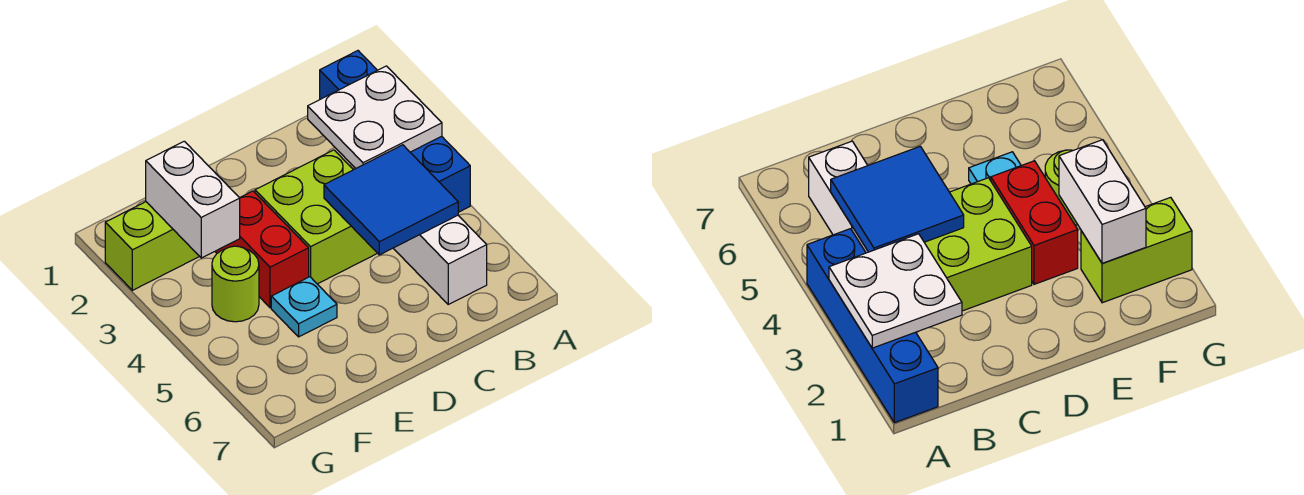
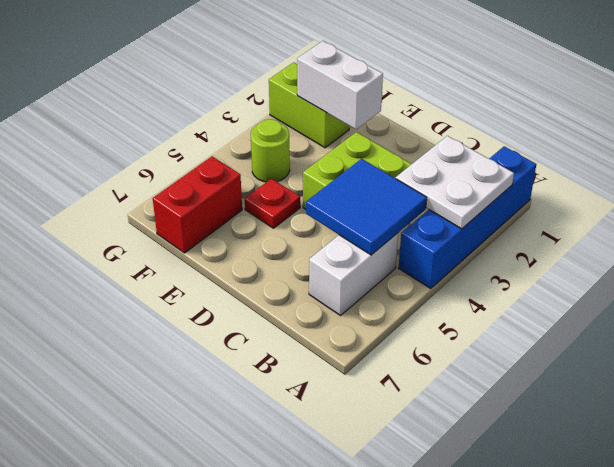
red 1x2 brick [215,191,309,308] -> red 1x2 brick moved to [153,156,242,253]
cyan 1x1 plate [271,277,337,337] -> red 1x1 plate [245,179,300,228]
white 1x2 brick [146,141,240,258] -> white 1x2 brick turned to [297,41,383,129]

